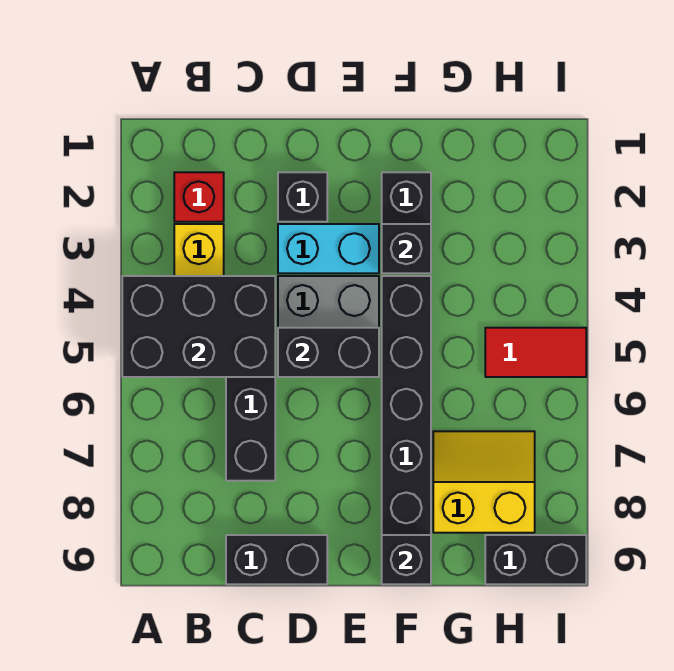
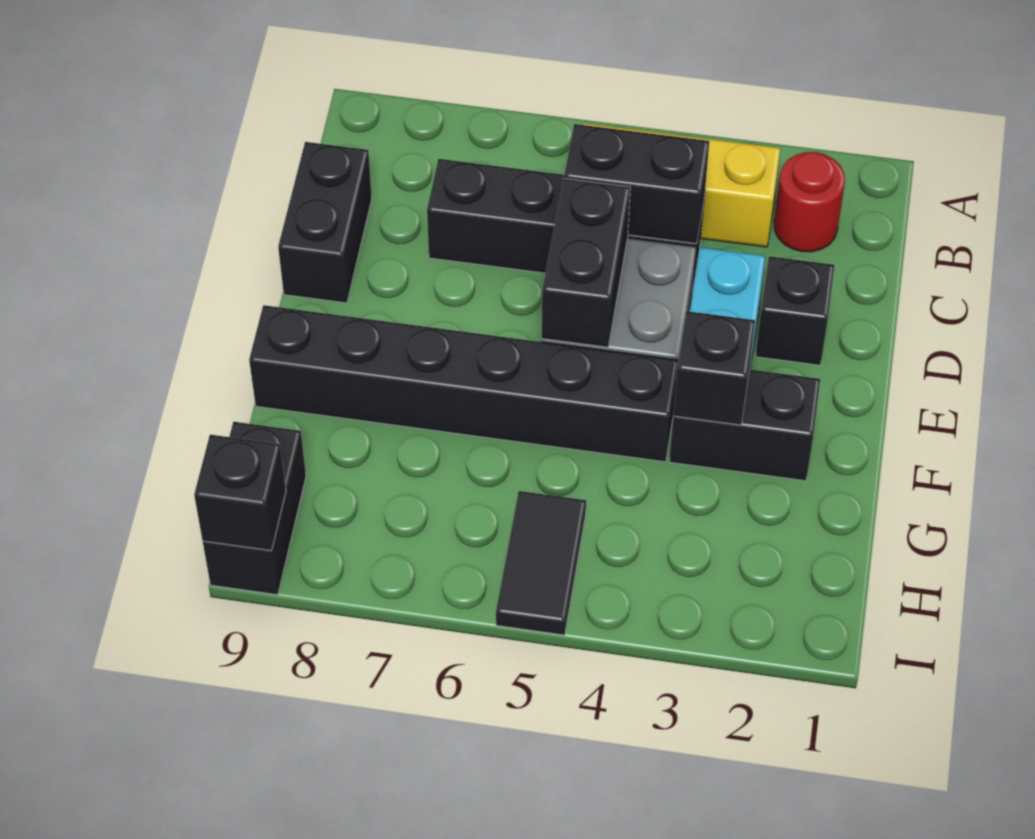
black 2x3 brick [122,276,275,377] -> black 1x2 brick [564,124,709,244]
red 1x1 brick [174,172,224,222] -> red 1x1 round brick [774,152,845,252]
black 1x1 brick [382,535,431,584] -> black 1x1 brick moved to [194,435,286,551]
yellow 2x2 slope [433,431,535,533] -> none
red 1x2 tile [485,328,586,377] -> black 1x2 tile [496,491,586,635]

